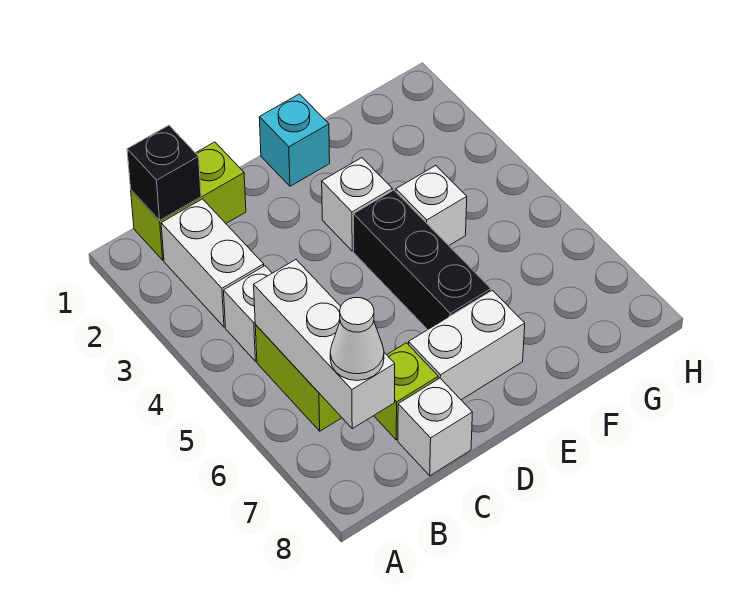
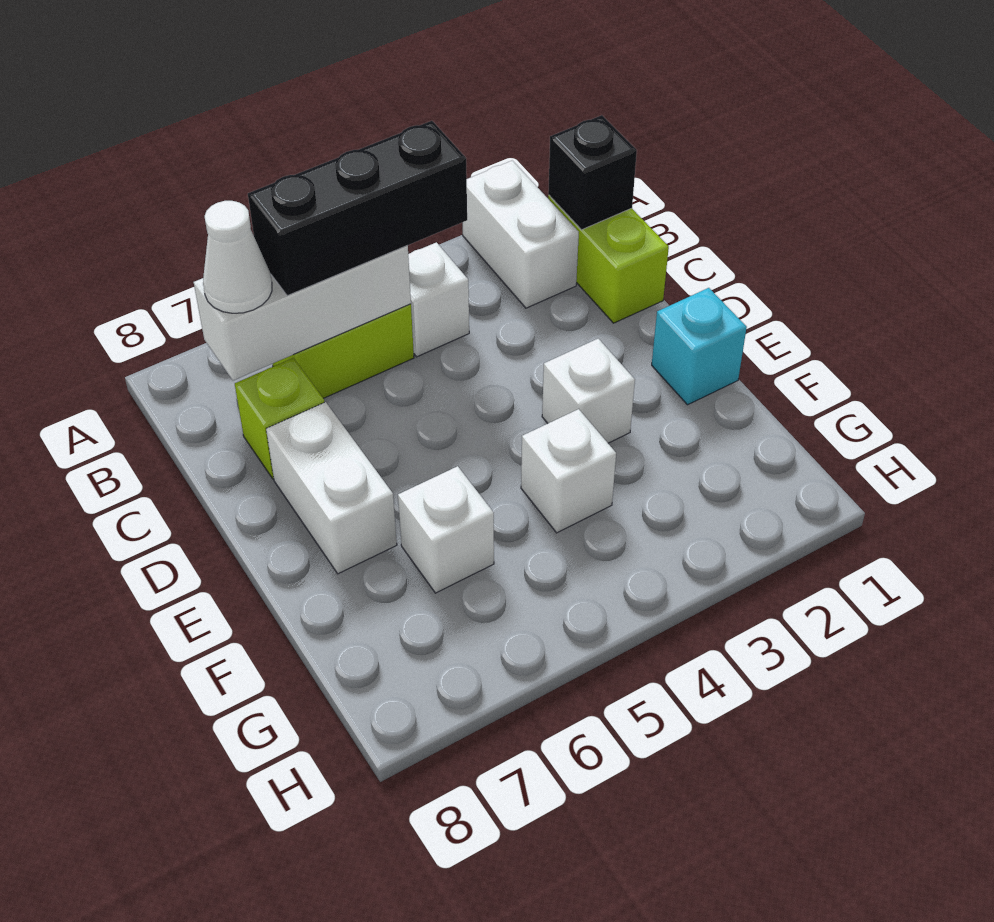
white 1x2 brick [161,199,264,327] -> white 1x2 brick turned to [463,160,579,308]
white 1x1 brick [398,378,473,476] -> white 1x1 brick moved to [398,466,494,593]
black 1x3 brick [354,190,491,330] -> black 1x3 brick moved to [248,121,467,296]

